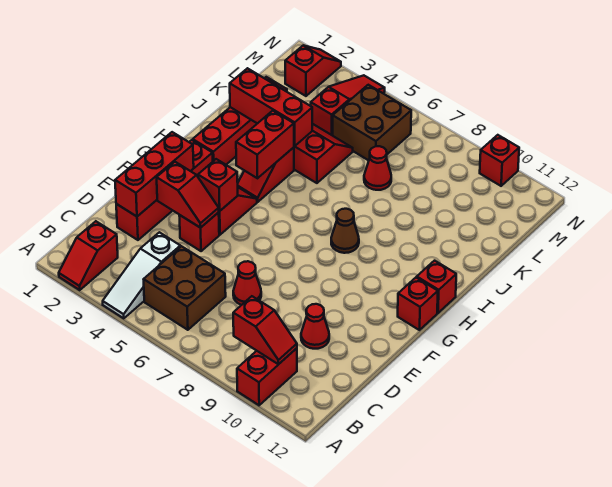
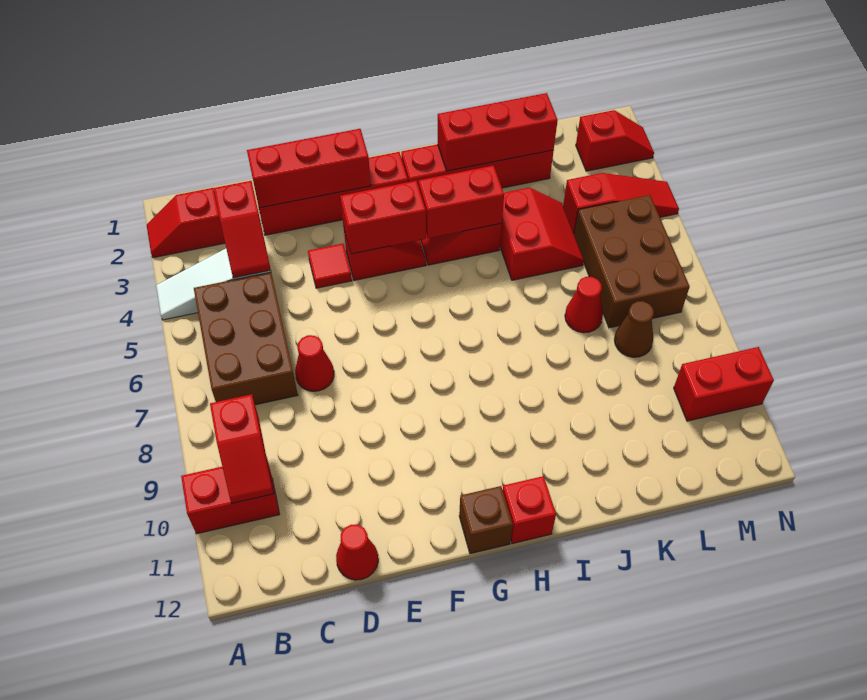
brown 2x2 brick [144,246,226,330] -> brown 2x3 brick [194,272,298,405]
red 1x1 cone [301,304,329,349] -> red 1x1 cone moved to [336,525,378,580]
red 1x2 slope [157,162,219,228] -> red 1x2 slope moved to [214,181,271,278]
red 1x1 brick [179,212,219,251] -> red 1x1 tile [308,244,352,288]
red 1x1 brick [198,159,238,211] -> red 1x2 brick [340,181,426,254]
red 1x1 brick [398,277,438,330] -> brown 1x1 brick [459,486,513,554]
brown 1x1 cone [331,209,359,253] -> brown 1x1 cone moved to [615,301,654,357]
red 1x3 brick [230,68,312,146] -> red 1x3 brick turned to [438,93,558,171]
brown 2x2 brick [333,85,411,160] -> brown 2x3 brick [574,195,690,328]
red 1x1 brick [480,135,519,186] -> red 1x2 brick [674,347,774,421]

